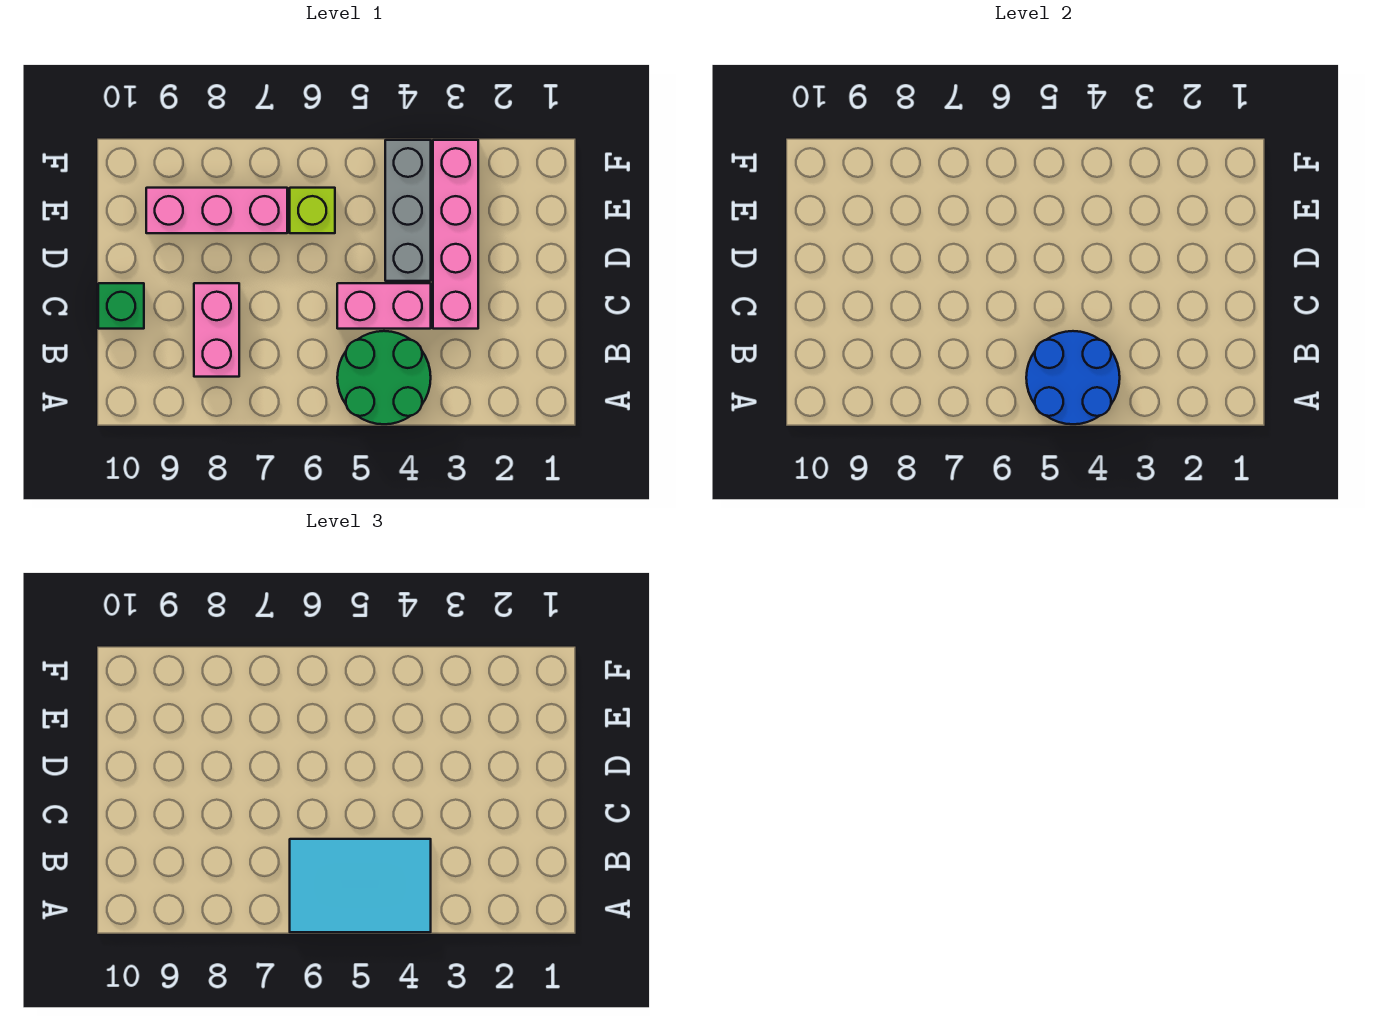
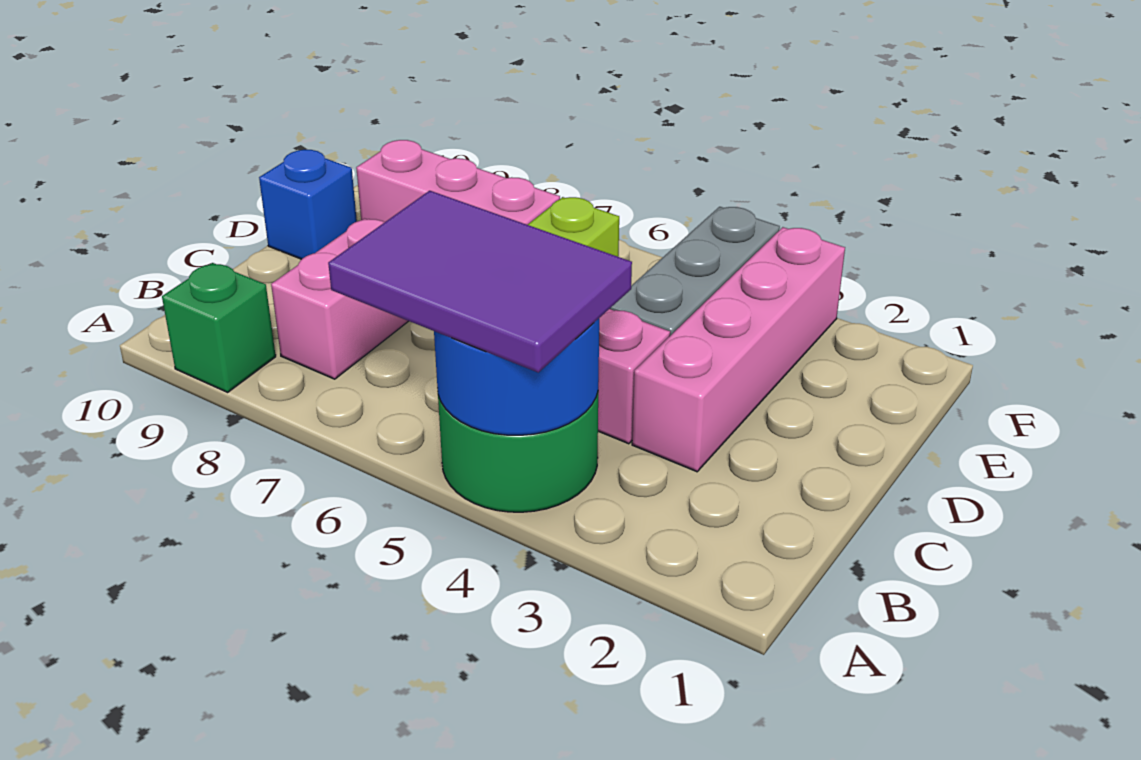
cyan 2x3 tile [290,839,431,932] -> purple 2x3 tile [328,191,632,372]
green 1x1 brick [98,283,144,329] -> green 1x1 brick moved to [162,263,276,392]
none -> blue 1x1 brick [259,150,357,259]

